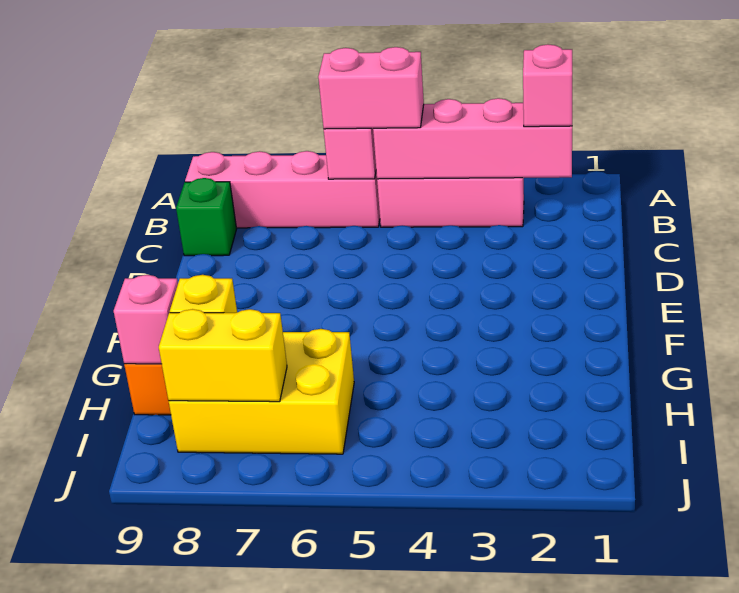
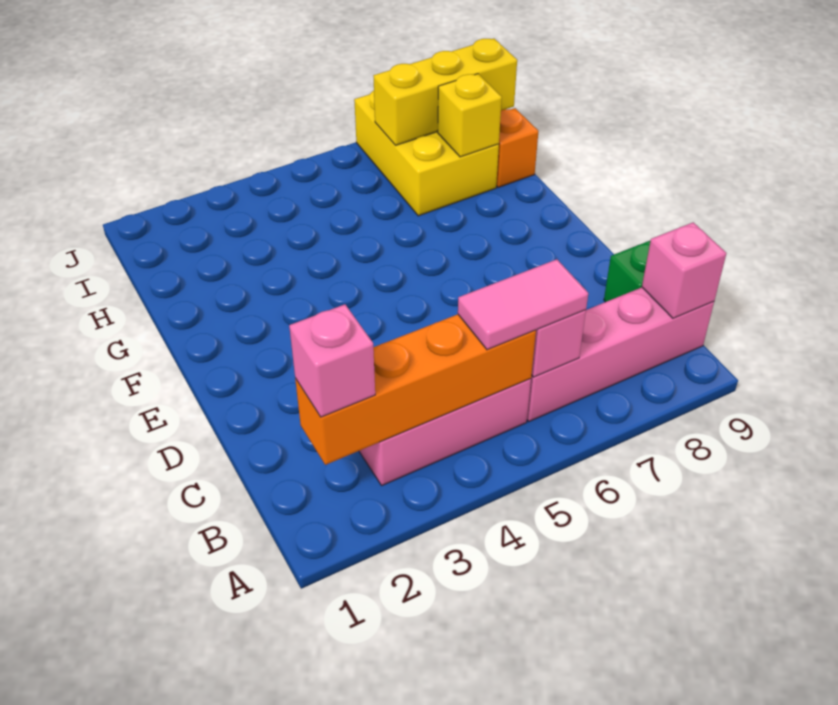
pink 1x4 brick [373,98,572,179] -> orange 1x4 brick [295,314,536,465]
pink 1x2 brick [318,47,424,129] -> pink 1x2 tile [458,259,588,350]
yellow 2x3 brick [169,329,354,454] -> yellow 2x3 brick turned to [354,91,499,216]
pink 1x1 brick [114,275,178,364] -> pink 1x1 brick moved to [642,222,726,318]
yellow 1x2 brick [159,309,287,402] -> yellow 1x3 brick [374,39,517,145]

